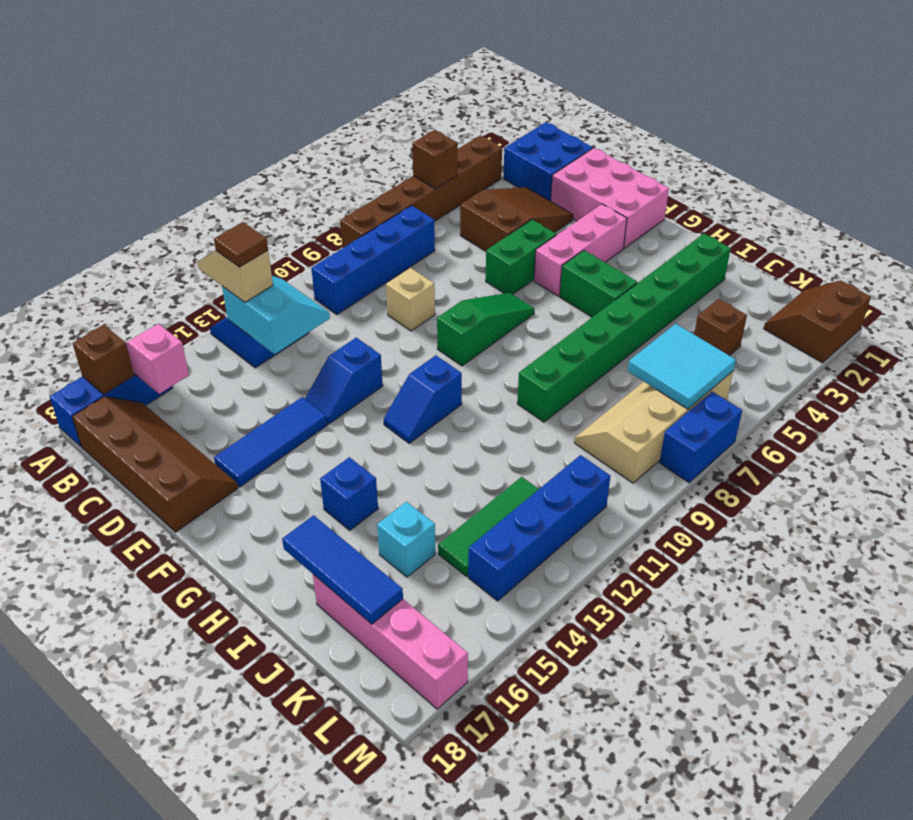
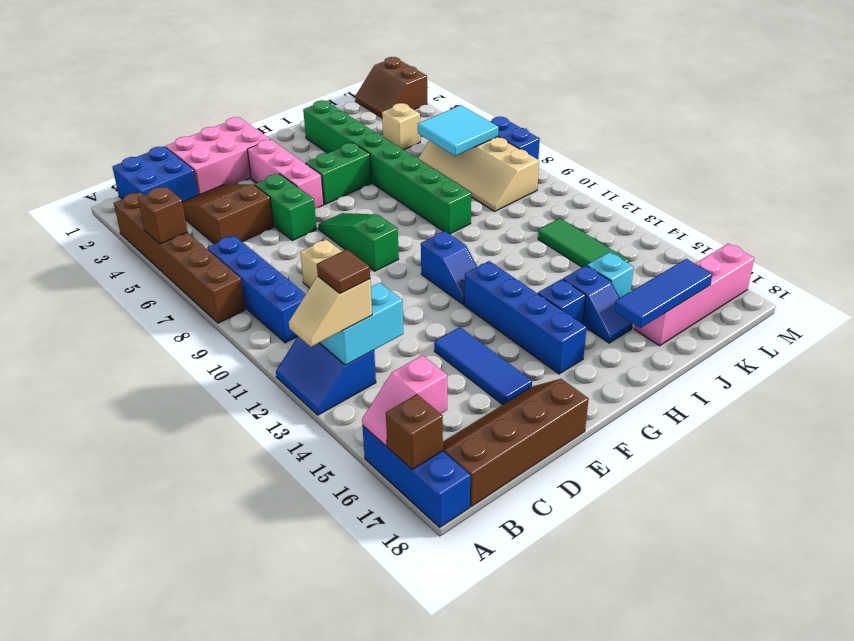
blue 1x2 slope [305,337,383,424] -> blue 1x2 slope moved to [563,266,633,343]
brown 1x1 brick [694,299,747,356] -> tan 1x1 brick [382,103,420,150]
blue 1x4 brick [468,455,610,601] -> blue 1x4 brick moved to [464,261,587,374]

